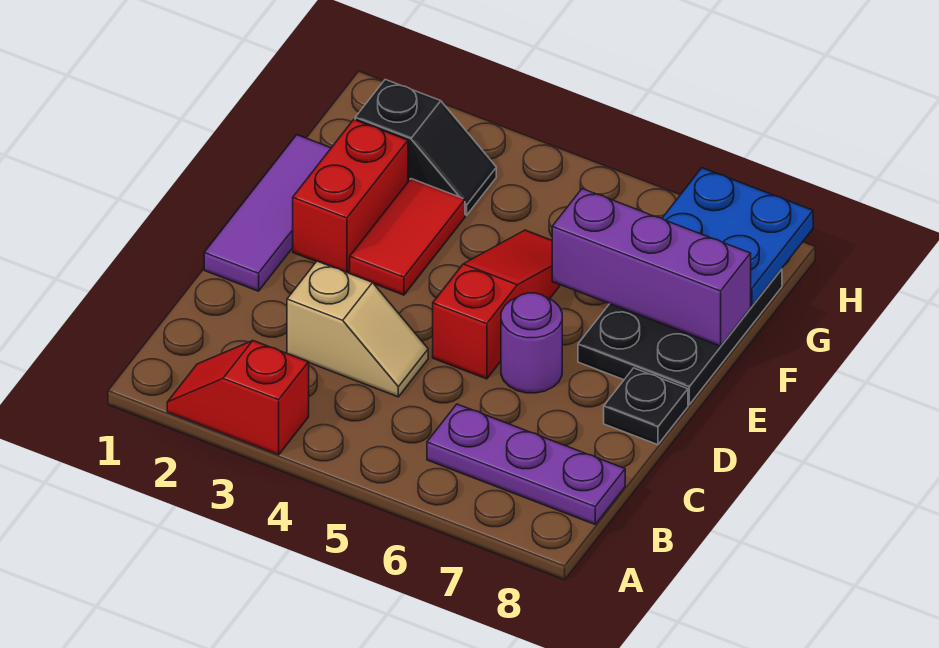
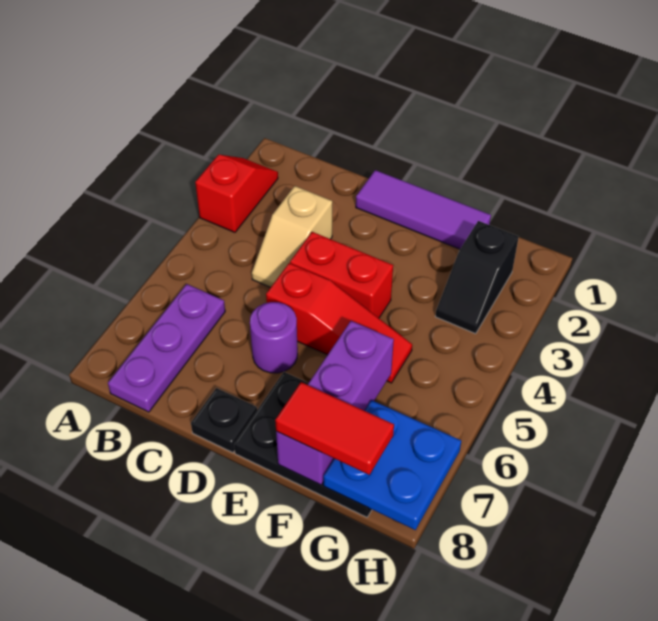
red 1x2 brick [293,120,408,273] -> red 1x2 brick moved to [290,232,393,318]
red 1x2 tile [350,179,465,295] -> red 1x2 tile moved to [275,382,394,475]

